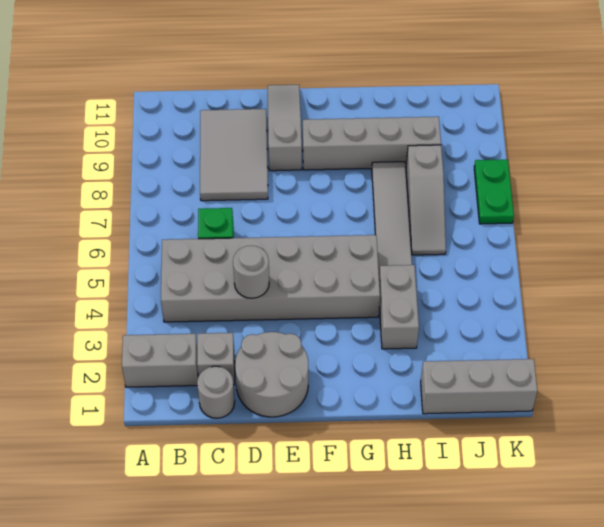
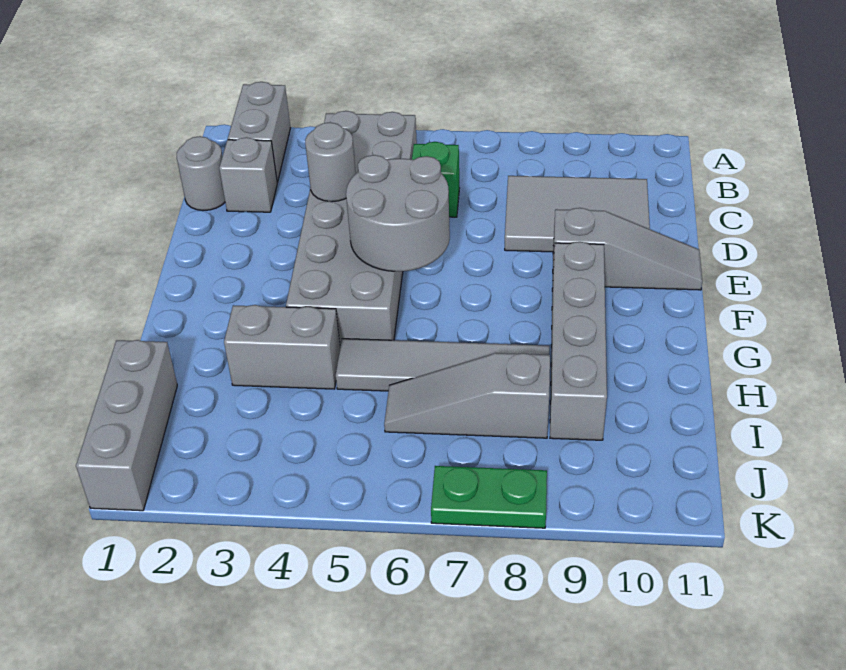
grey 2x2 round brick [235,332,308,417] -> grey 2x2 round brick moved to [346,155,450,271]

